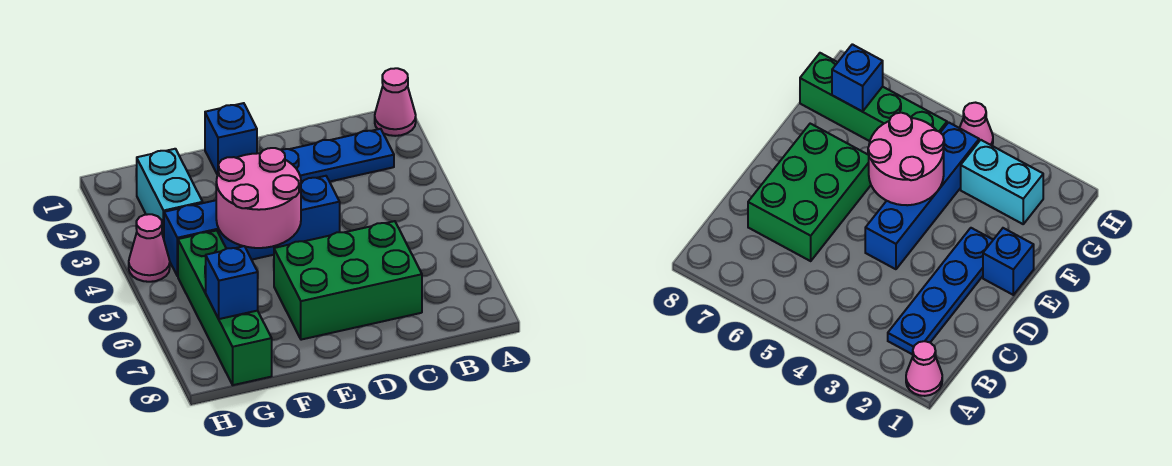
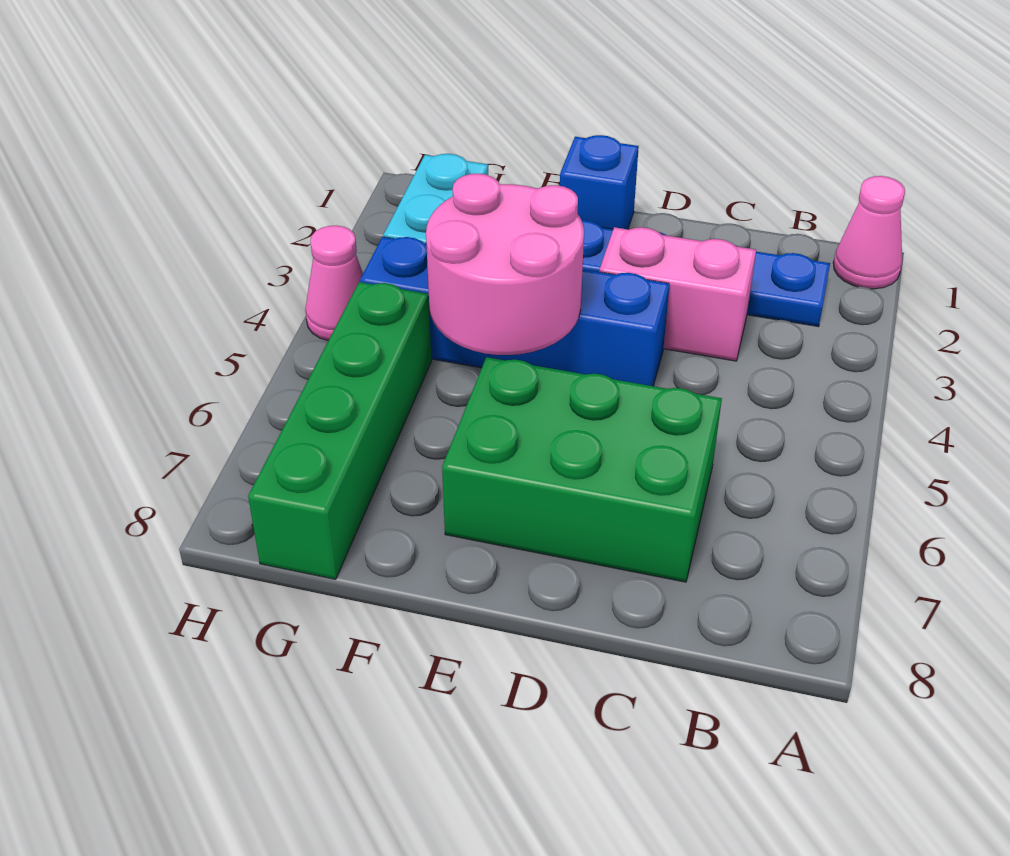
none -> pink 1x2 brick [599,227,756,361]
blue 1x1 brick [206,246,258,319] -> none

